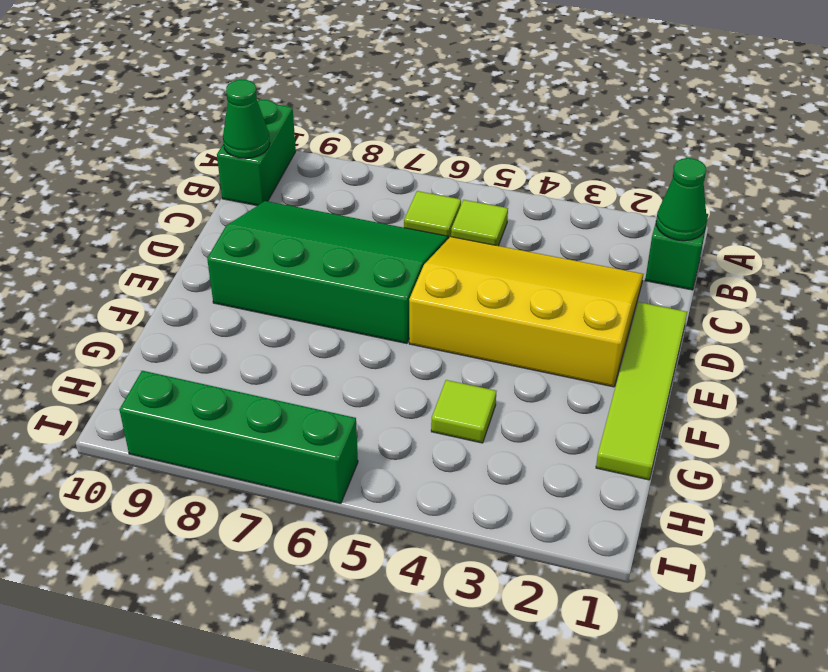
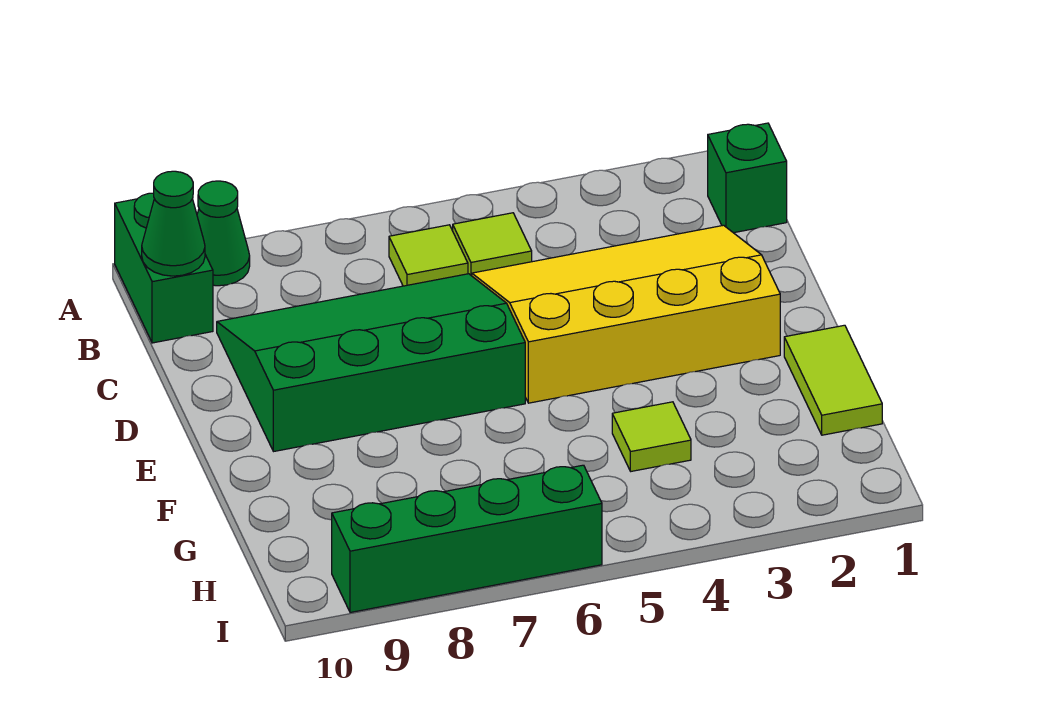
green 1x1 cone [656,158,707,241] -> green 1x1 cone moved to [197,181,250,286]
lime 1x4 tile [596,302,687,480] -> lime 1x2 tile [784,325,882,435]

